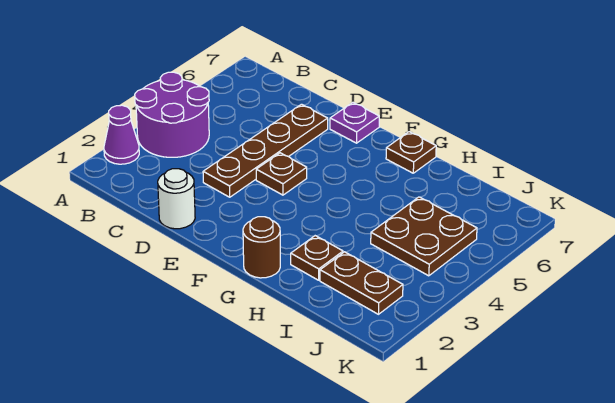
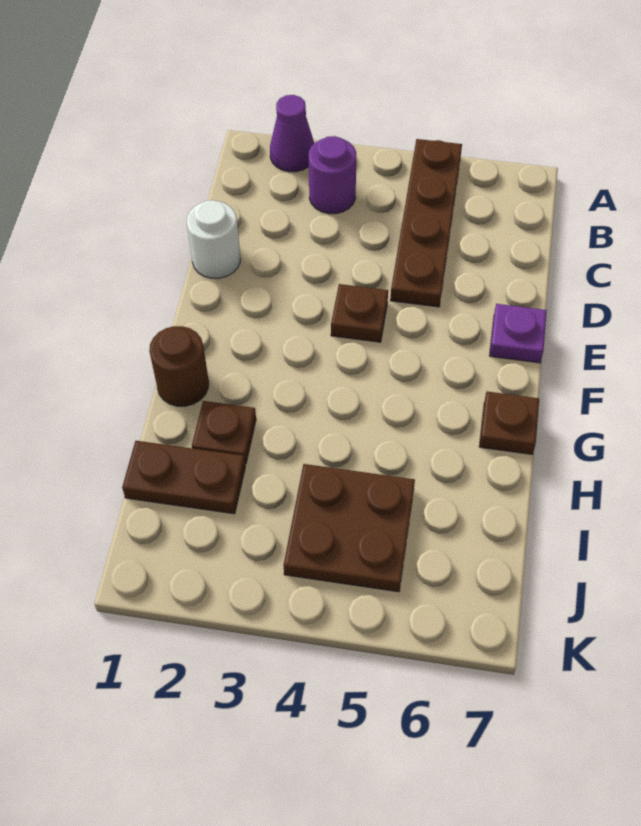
purple 2x2 round brick [135,72,209,157] -> purple 1x1 round brick [309,136,356,214]
brown 1x4 plate [203,104,328,197] -> brown 1x4 plate turned to [390,139,462,307]
brown 1x2 plate [320,252,403,314] -> brown 1x2 plate turned to [122,441,245,514]

